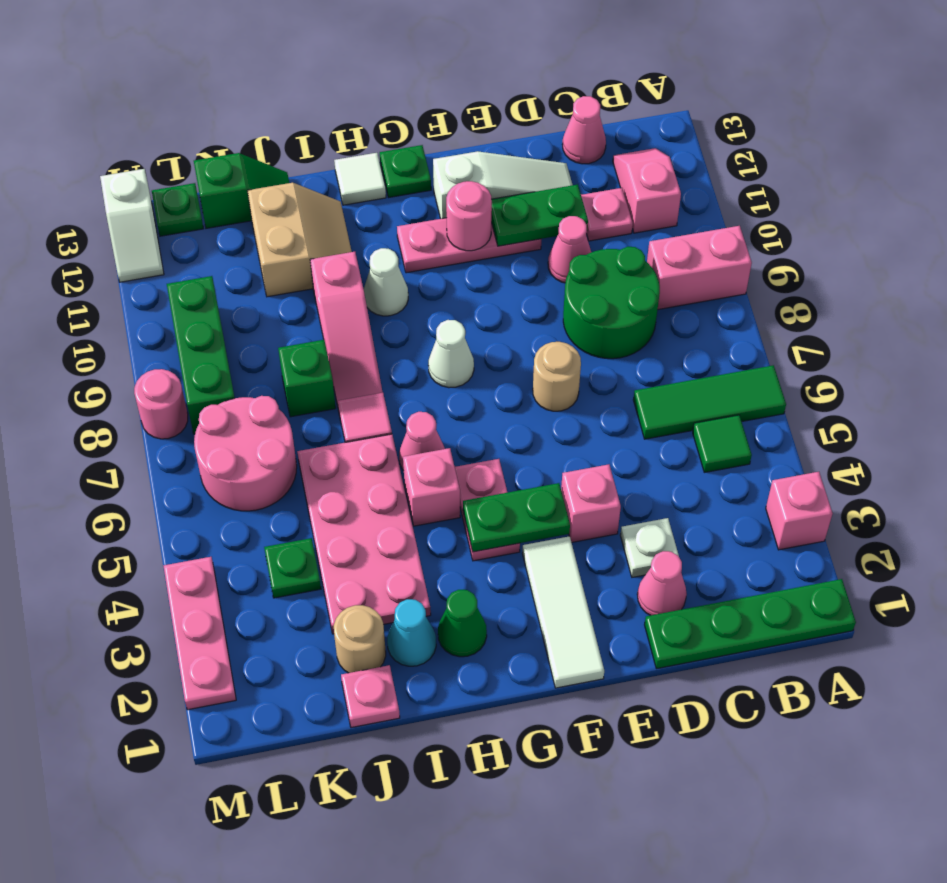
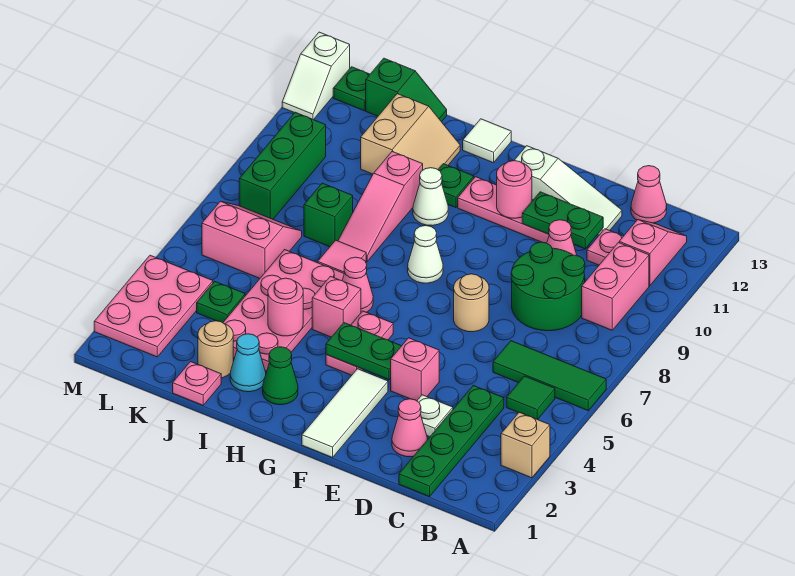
green 1x4 plate [645,579,856,669] -> green 1x4 plate turned to [399,385,504,497]
pink 1x1 brick [766,472,833,550] -> tan 1x1 brick [501,412,550,478]
pink 1x2 brick [647,226,752,310] -> pink 1x2 brick turned to [582,243,649,330]
green 1x1 plate [380,145,431,198] -> green 1x1 plate moved to [438,164,474,208]
pink 2x2 round brick [194,396,297,511] -> pink 2x2 slope [202,201,302,278]
pink 1x3 plate [164,557,236,710] -> pink 2x3 plate [94,255,213,357]
pink 1x1 round brick [134,369,188,439] -> pink 1x1 round brick moved to [268,278,303,336]

